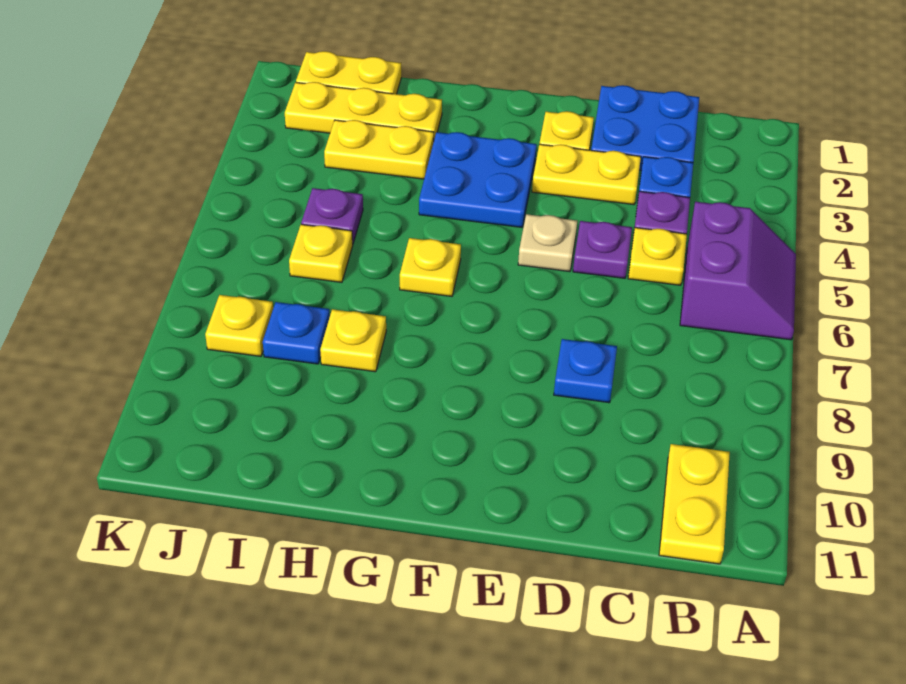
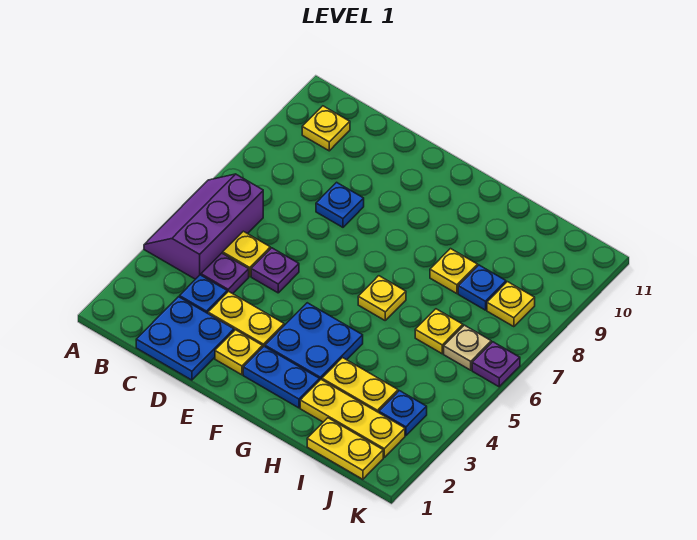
purple 2x2 slope [680,202,796,340] -> purple 2x3 slope [144,174,263,279]
yellow 1x2 plate [659,444,730,564] -> yellow 1x1 plate [302,106,350,151]
tan 1x1 plate [518,214,577,272] -> tan 1x1 plate moved to [444,325,491,370]
none -> blue 1x2 plate [243,347,320,408]
purple 1x1 plate [301,188,363,243] -> purple 1x1 plate moved to [472,342,520,387]
none -> blue 1x1 plate [379,391,427,436]

